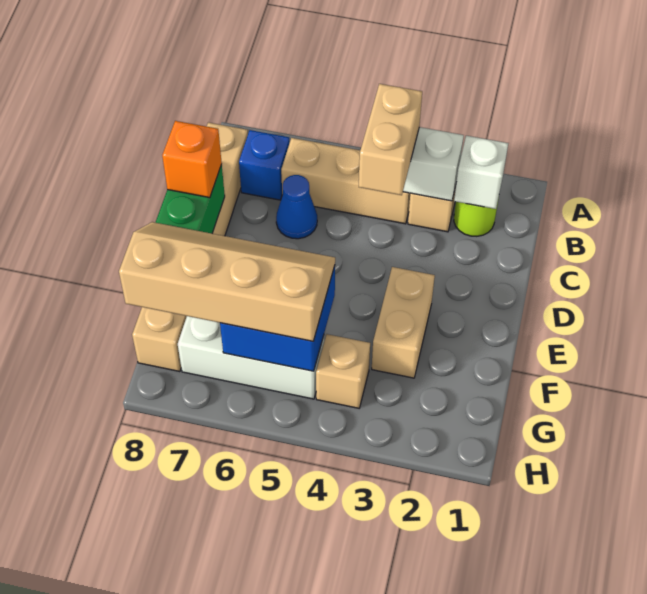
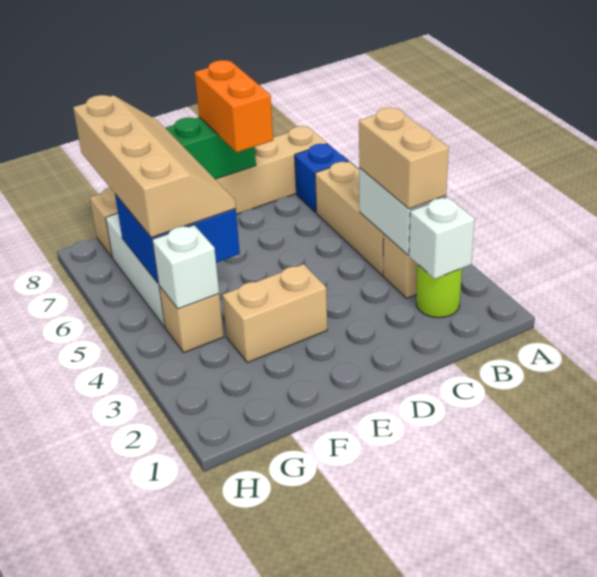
tan 1x2 brick [359,84,422,195] -> tan 1x2 brick turned to [359,108,449,209]
blue 1x1 cone [276,175,317,239] -> none
orange 1x1 brick [162,121,222,198] -> orange 1x2 brick [195,60,273,152]
none -> white 1x1 brick [152,225,219,309]

